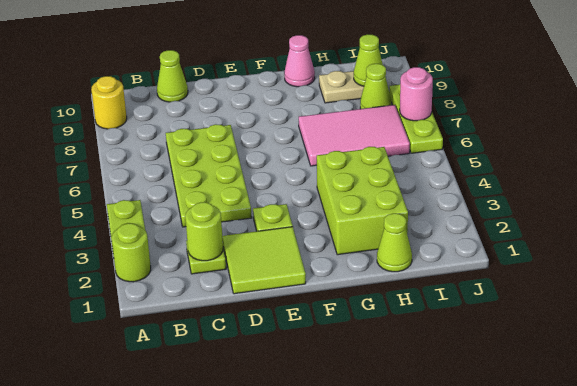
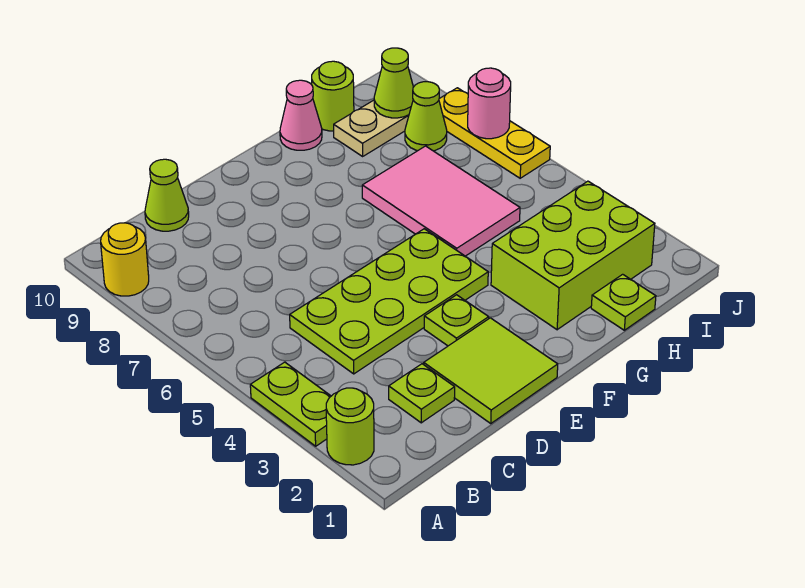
lime 1x1 round brick [185,202,223,261] -> lime 1x1 round brick moved to [312,61,354,131]
lime 2x4 plate [166,124,252,227] -> lime 2x4 plate turned to [290,229,488,374]
lime 2x3 brick [317,147,408,255] -> lime 2x3 brick turned to [491,181,655,330]
pink 2x3 tile [299,105,410,166] -> pink 2x3 tile turned to [362,146,520,256]
lime 1x1 cone [377,213,412,272] -> lime 1x1 plate [591,274,656,330]
lime 1x3 plate [389,85,443,153] -> yellow 1x3 plate [439,88,550,178]

